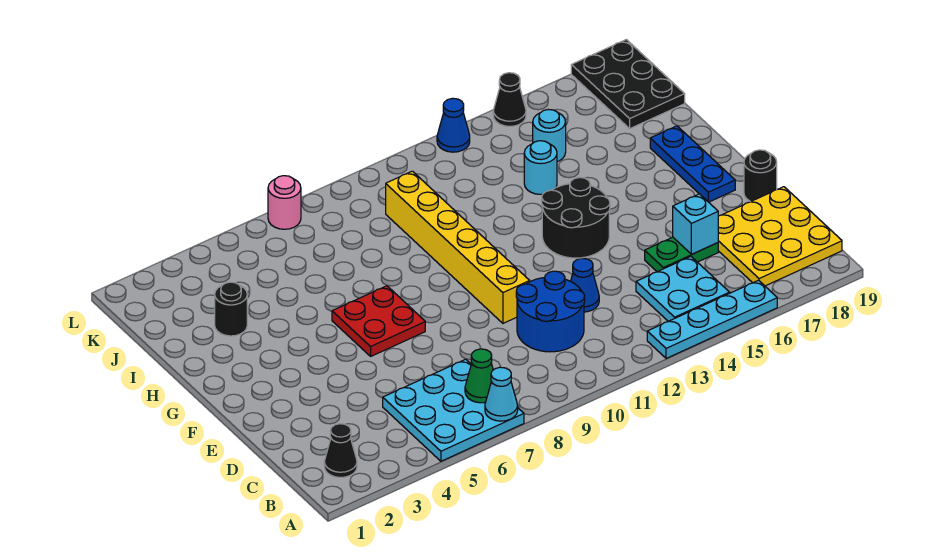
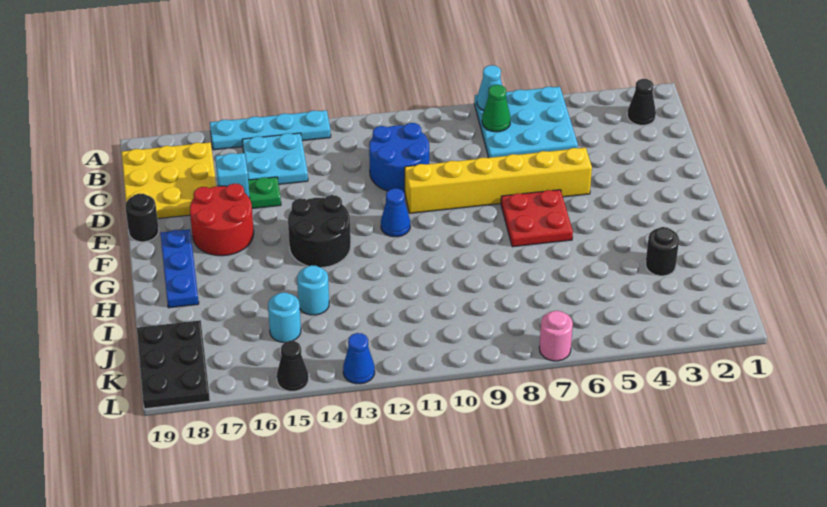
blue 1x1 cone [571,258,599,312] -> blue 1x1 cone moved to [381,188,410,237]
yellow 1x6 brick [386,171,530,323] -> yellow 1x6 brick turned to [405,148,592,213]
none -> red 2x2 round brick [190,184,254,256]

